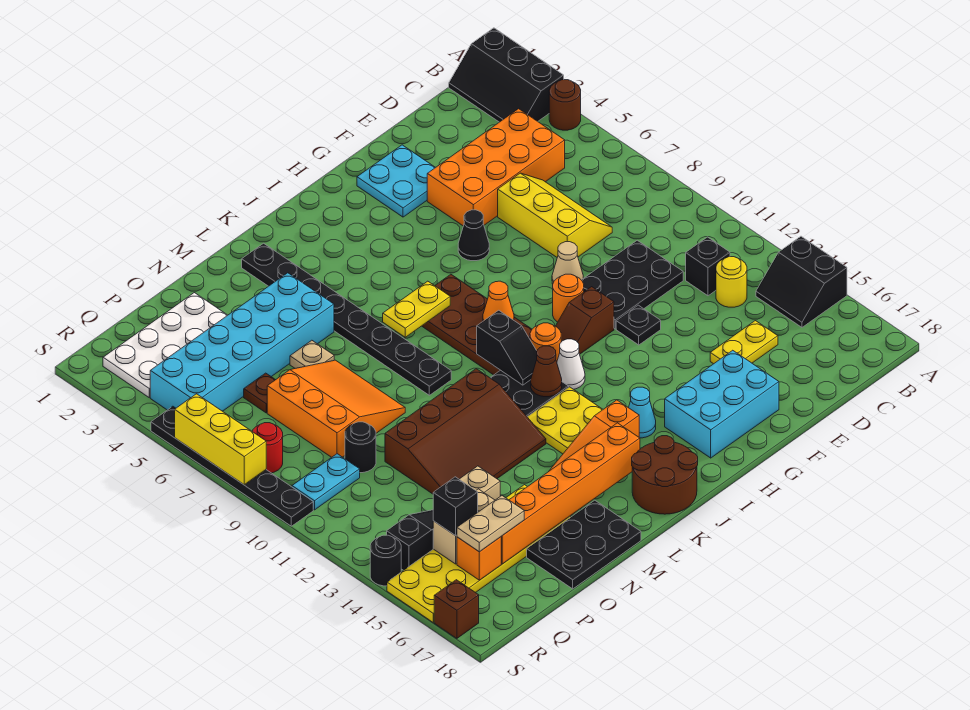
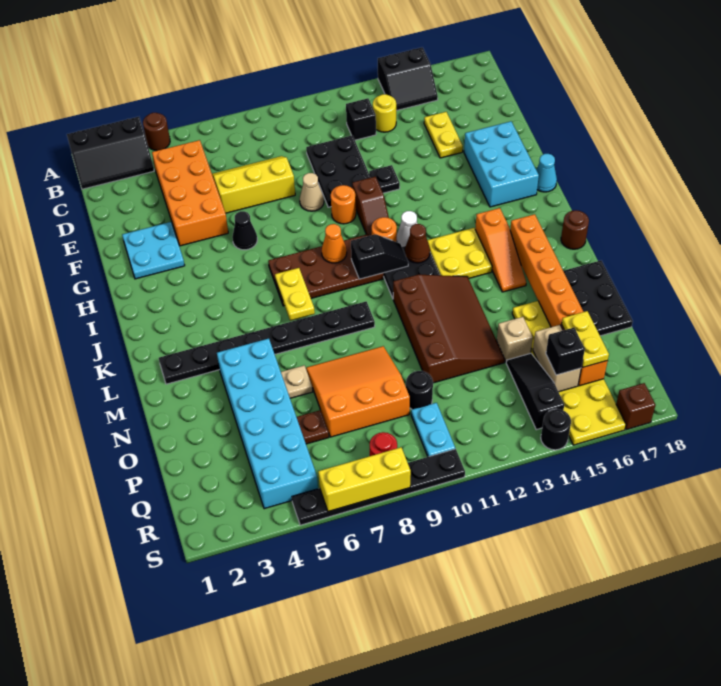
cyan 1x1 cone [629,387,656,438] -> cyan 1x1 cone moved to [536,154,557,192]
brown 2x2 round brick [632,436,698,514] -> brown 1x1 round brick [561,210,589,249]
white 2x4 plate [103,293,228,397] -> none
tan 1x2 plate [457,496,524,552] -> yellow 1x2 plate [562,311,609,367]

